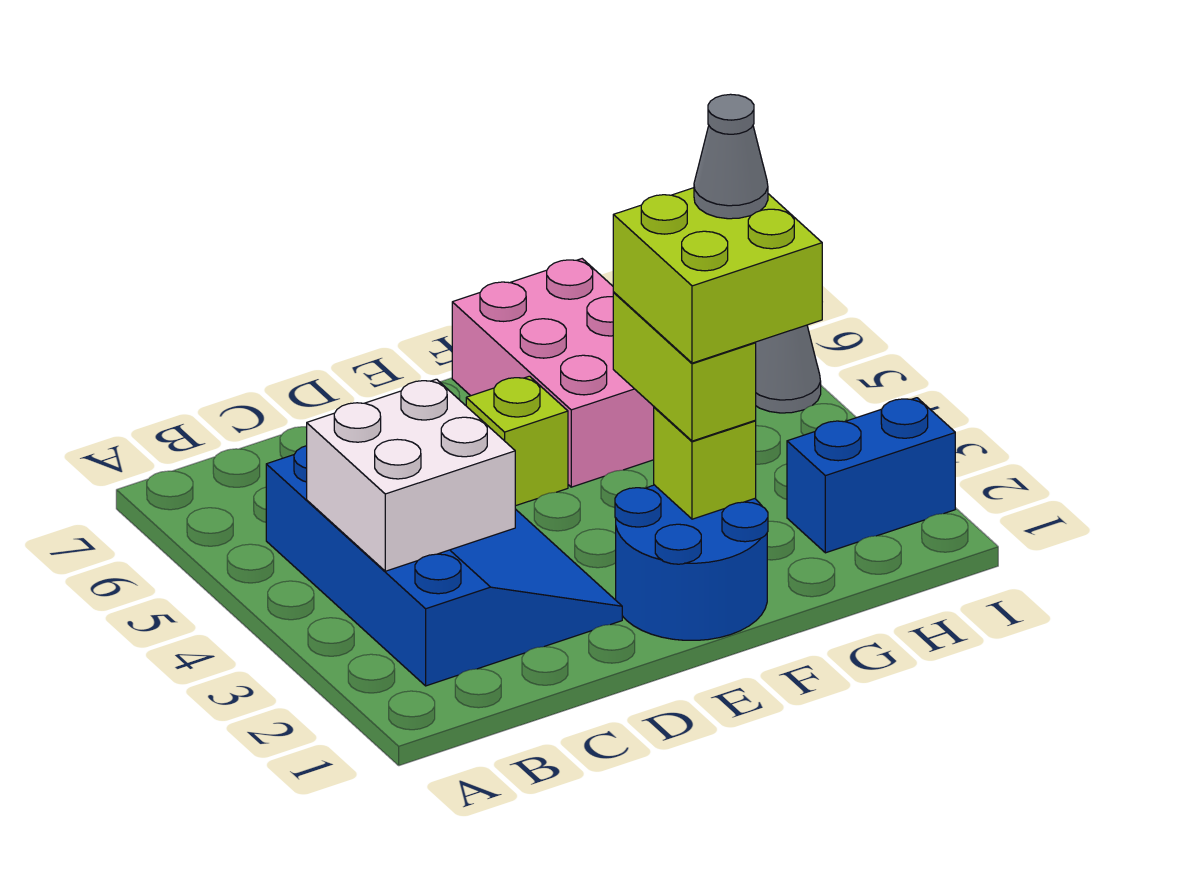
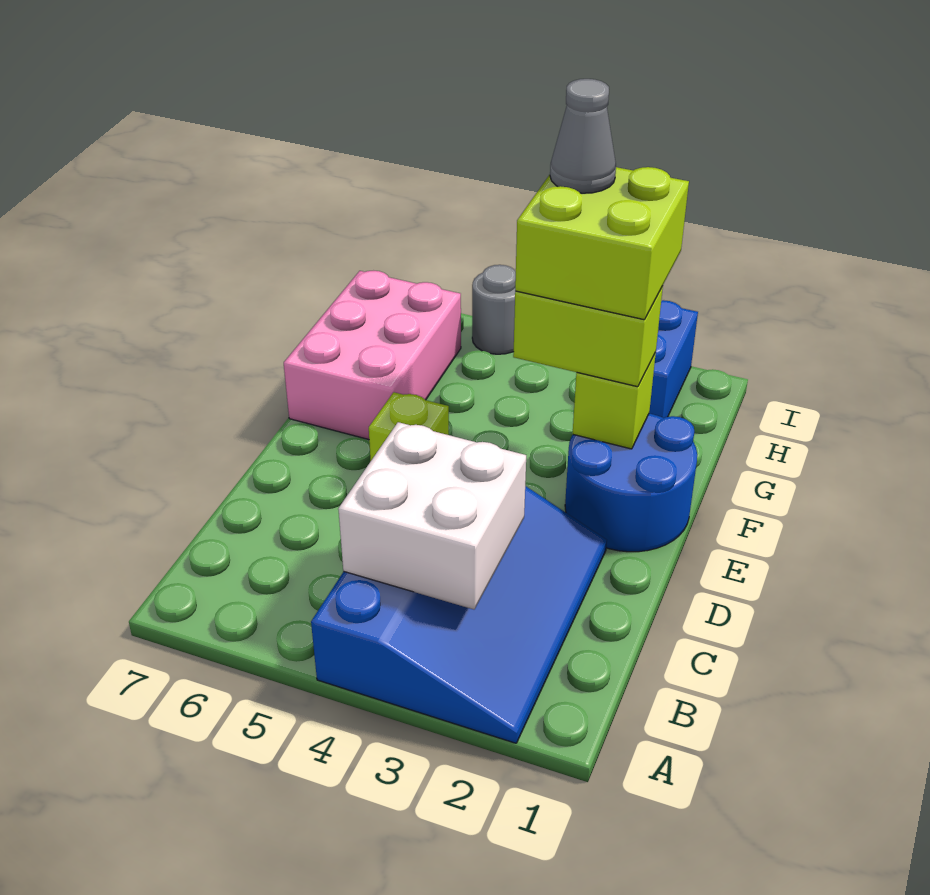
blue 3x4 slope [266,446,622,686] -> blue 3x4 slope turned to [311,486,607,743]
pink 2x3 brick [452,259,654,487] -> pink 2x3 brick turned to [284,271,461,440]
grey 1x1 cone [756,325,821,413] -> grey 1x1 round brick [472,265,516,354]

